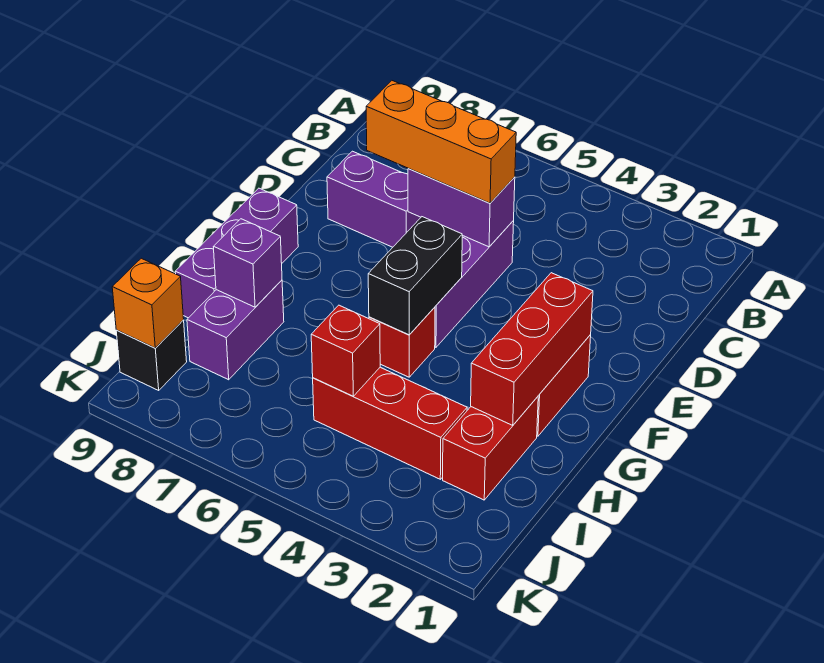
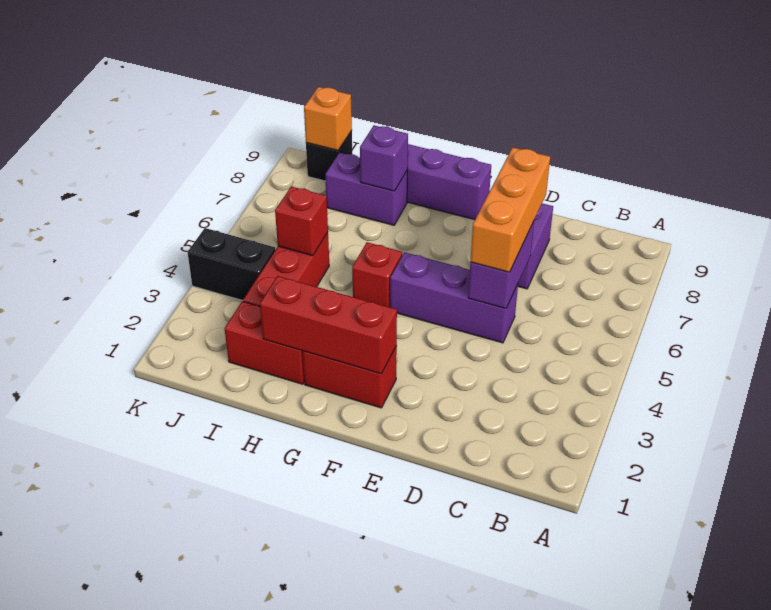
black 1x2 brick [368,217,462,335] -> black 1x2 brick moved to [187,228,275,301]

